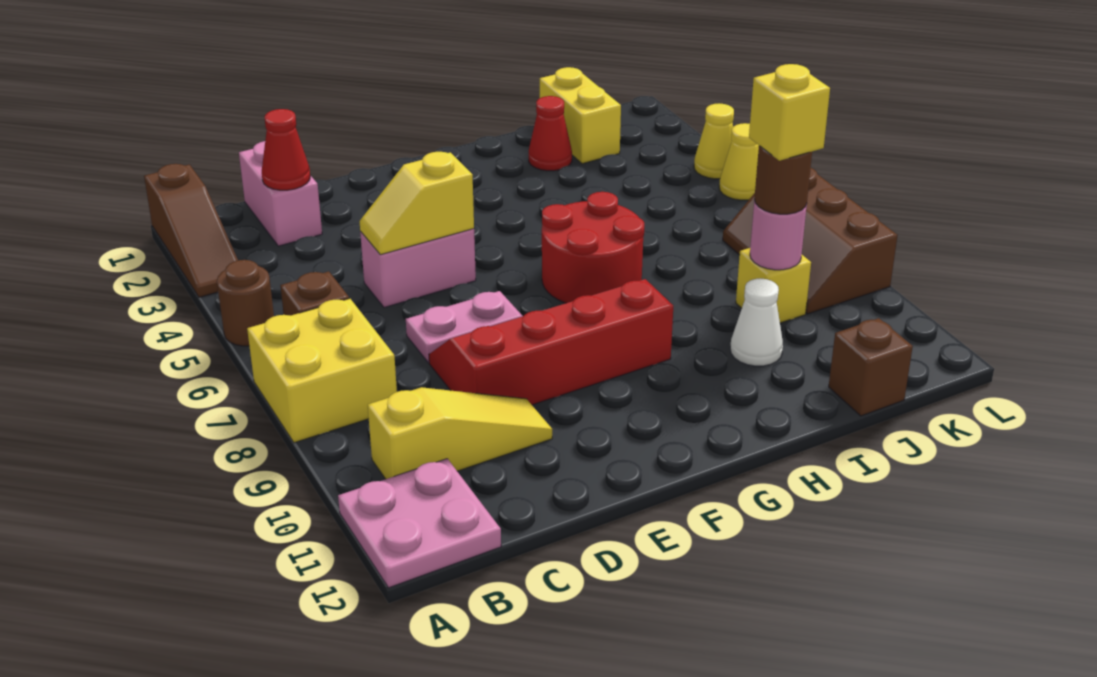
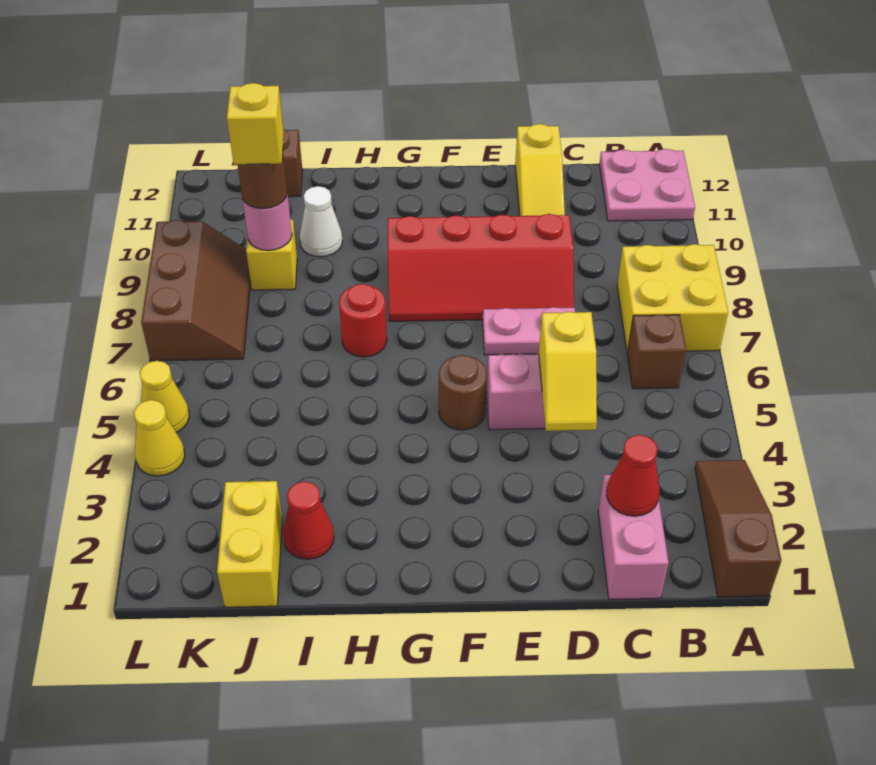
brown 1x1 round brick [217,260,274,346] -> brown 1x1 round brick moved to [439,355,487,430]
yellow 1x3 slope [368,387,552,479] -> yellow 1x3 slope turned to [515,124,565,216]
yellow 1x2 slope [360,152,474,255] -> yellow 1x2 slope turned to [539,312,597,431]
red 2x2 round brick [542,192,644,303] -> red 1x1 round brick [339,284,387,357]

